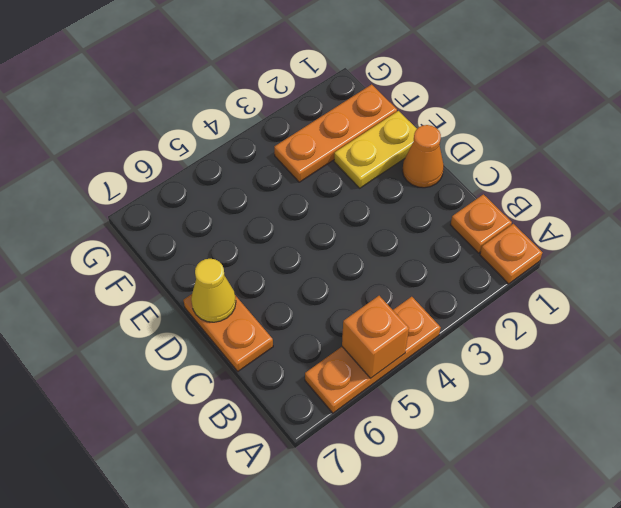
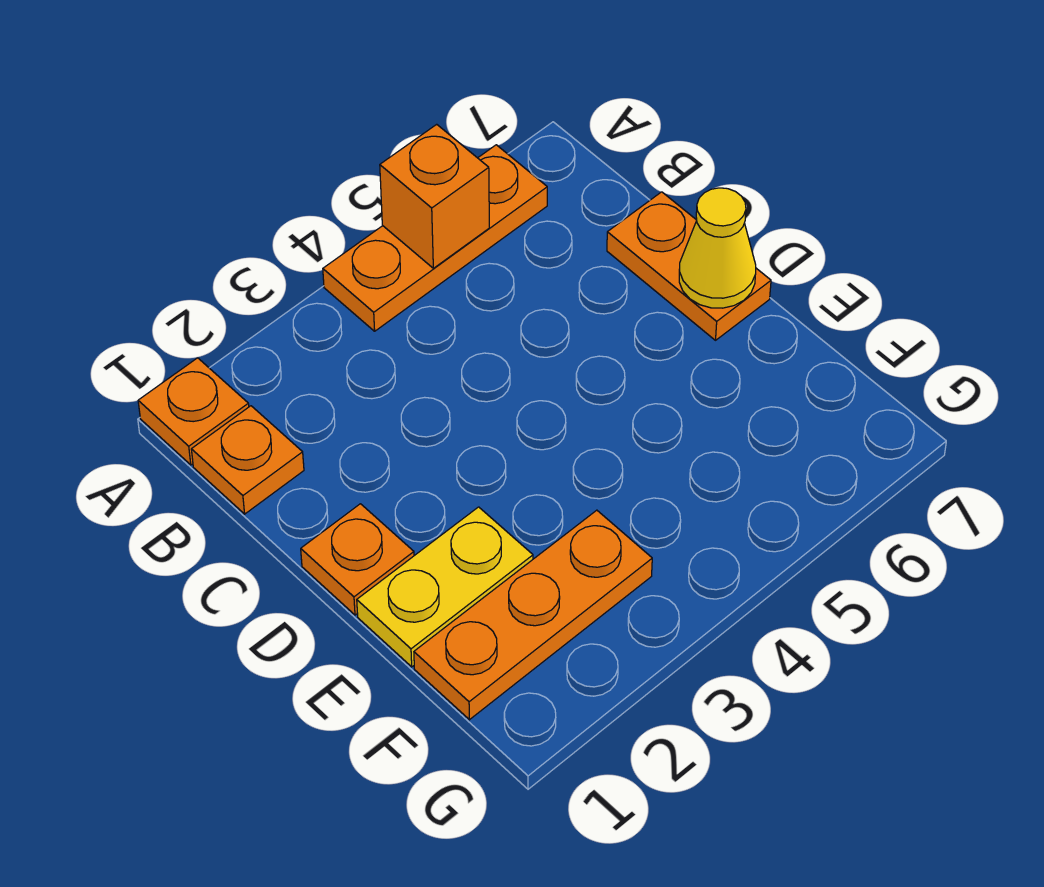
orange 1x1 cone [402,125,444,188] -> orange 1x1 plate [301,504,414,615]

